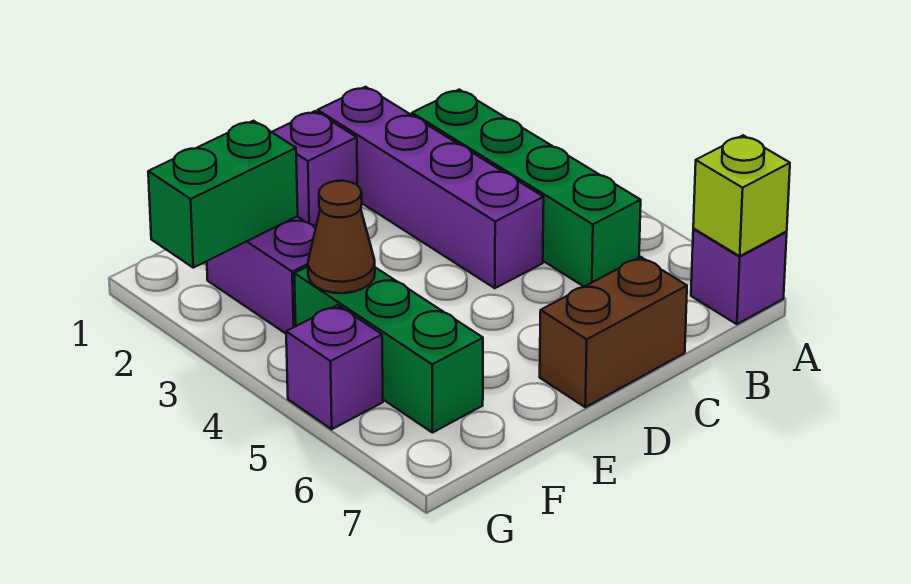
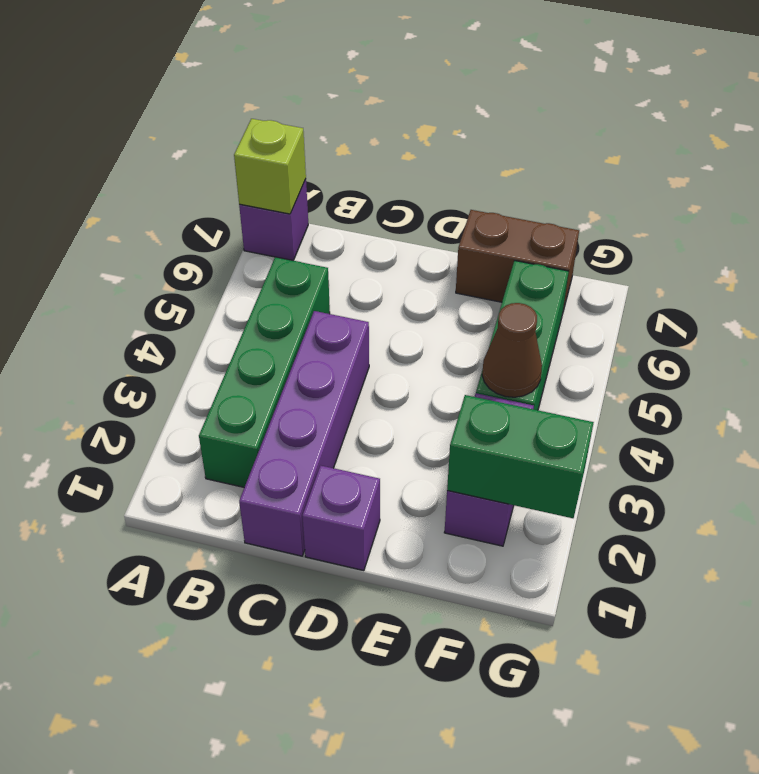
brown 1x2 brick [540,257,687,407] -> brown 1x2 brick moved to [456,210,579,311]
purple 1x1 brick [286,305,383,429] -> none

